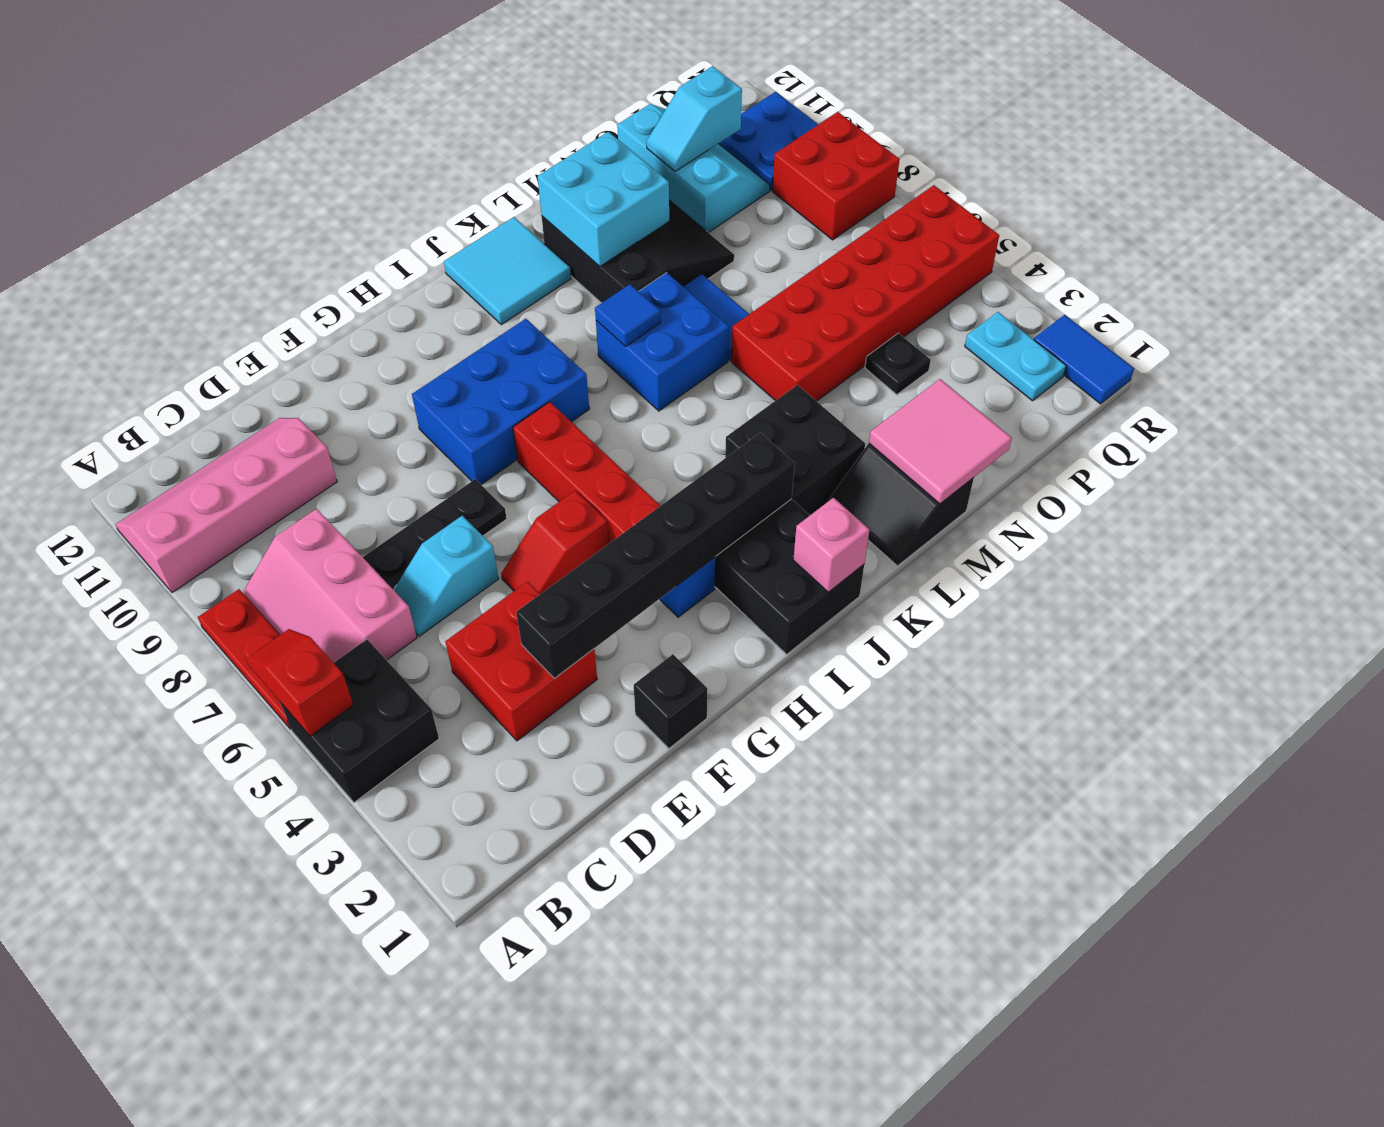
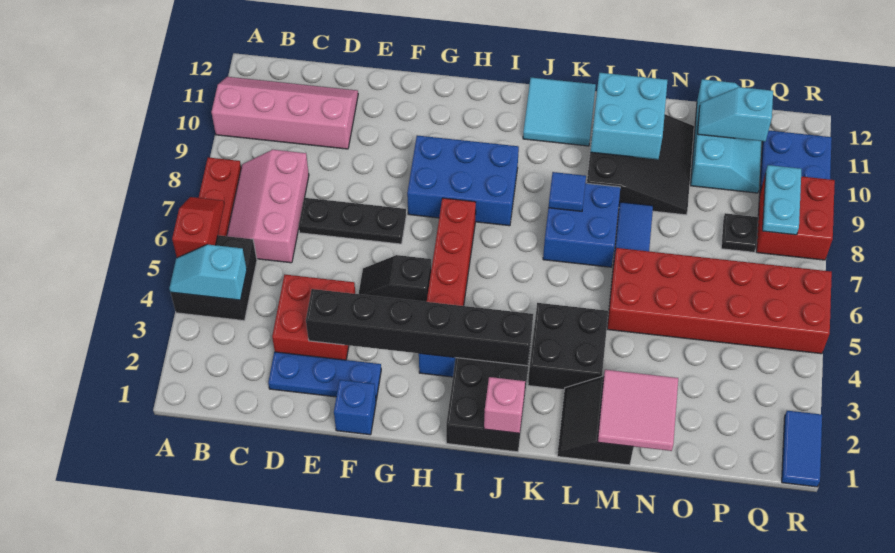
none -> blue 1x3 plate [268,352,381,400]
cyan 1x2 slope [394,516,499,636] -> cyan 1x2 slope moved to [169,244,247,300]
black 1x1 brick [634,654,707,749] -> blue 1x1 brick [334,380,376,435]
red 1x2 slope [501,490,609,594] -> black 1x2 slope [359,255,431,302]
black 1x1 plate [865,333,931,395] -> black 1x1 plate moved to [721,213,758,252]
cyan 1x2 plate [965,312,1066,401] -> cyan 1x2 plate moved to [763,165,801,235]

